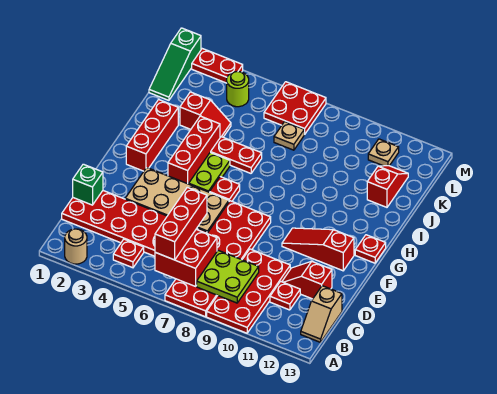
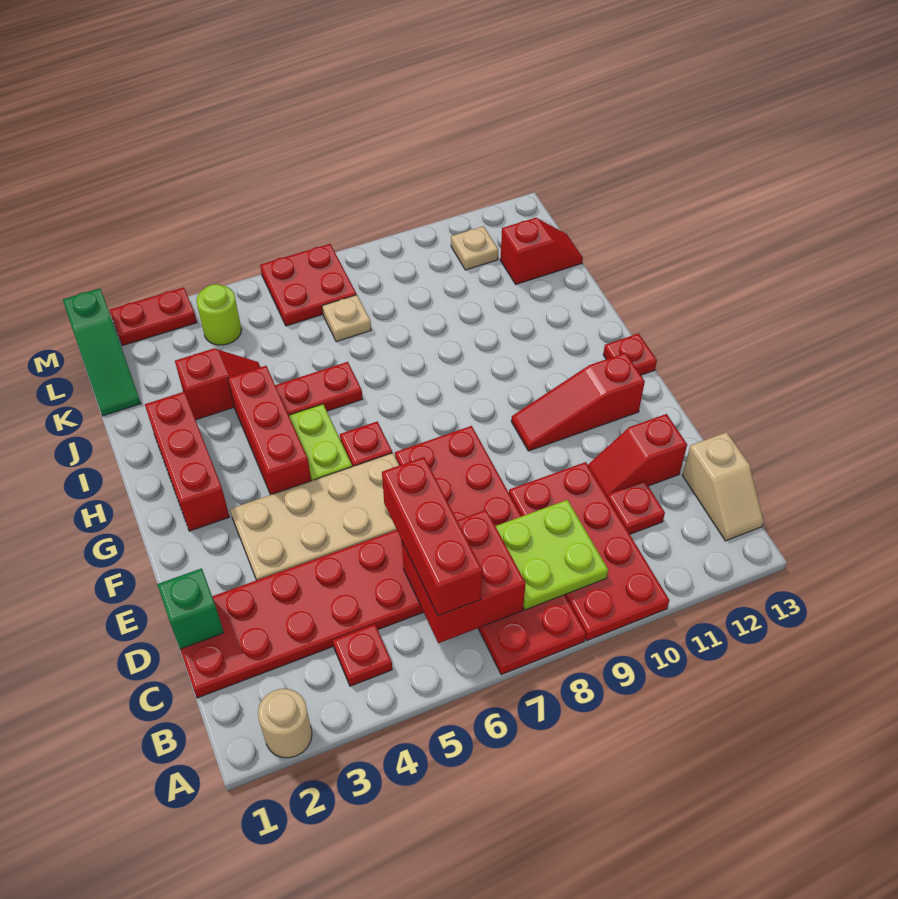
red 1x2 slope [367,166,408,207] -> red 1x2 slope turned to [500,218,583,284]

